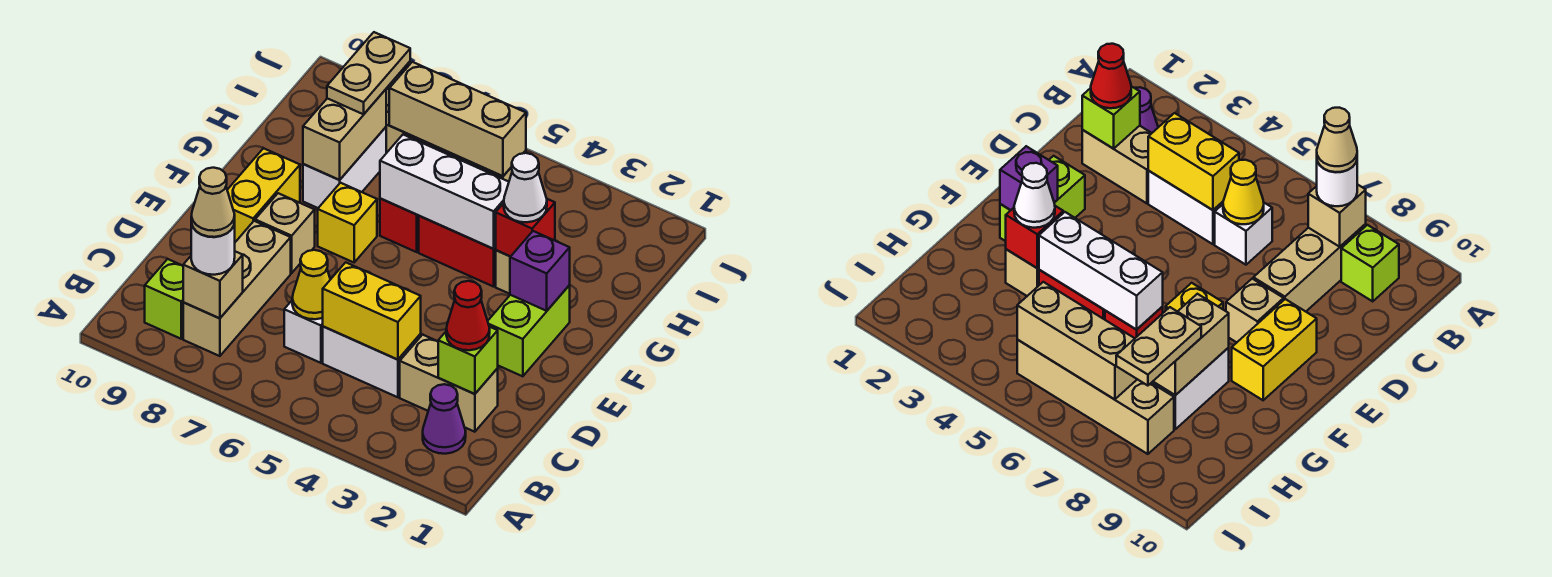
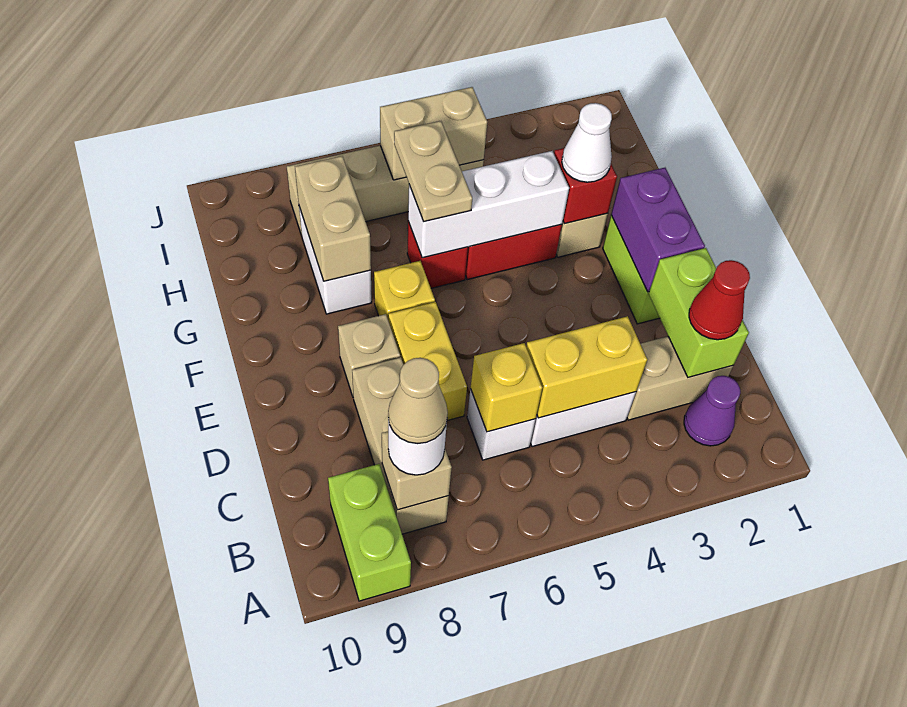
lime 1x1 brick [145,259,184,339] -> lime 1x2 brick [328,464,411,601]
lime 1x1 brick [438,327,498,394] -> lime 1x2 brick [649,248,749,377]
yellow 1x1 cone [292,250,330,319] -> yellow 1x1 brick [471,343,542,432]
yellow 1x2 brick [227,148,300,242] -> yellow 1x2 brick moved to [388,302,467,421]
purple 1x1 brick [510,231,570,311] -> purple 1x2 brick [611,168,705,292]
tan 1x2 plate [327,32,410,114] -> tan 1x2 plate moved to [394,121,472,222]
tan 1x3 brick [389,62,526,176] -> tan 1x2 brick [380,87,487,180]

